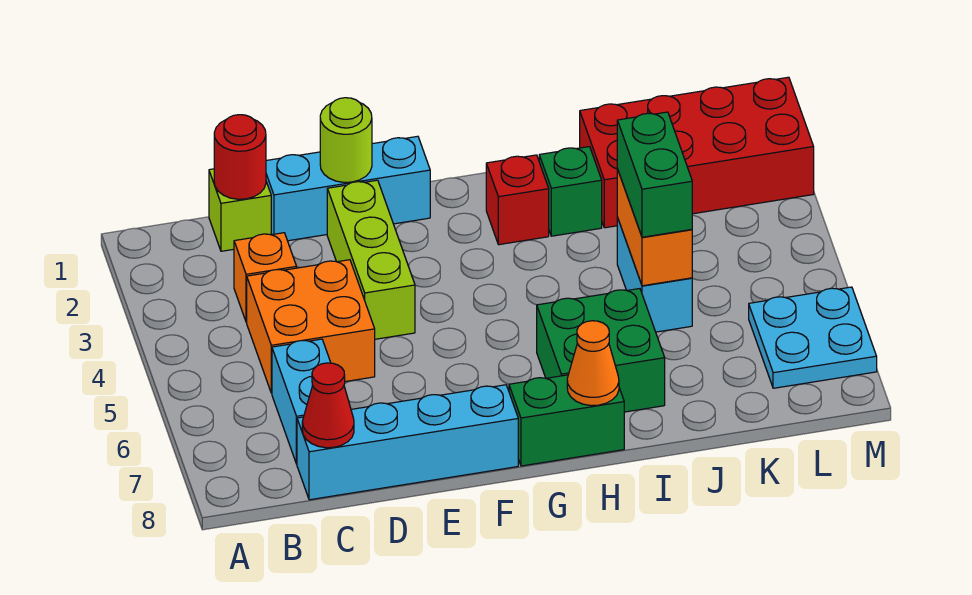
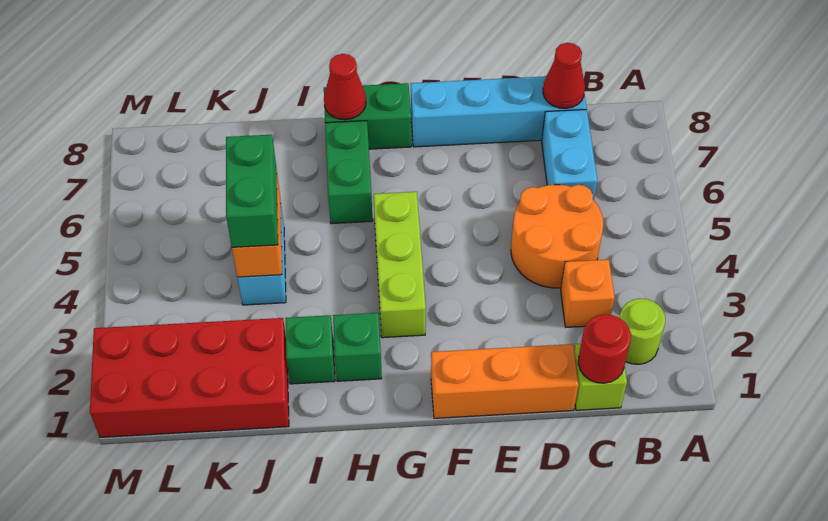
orange 2x2 brick [247,260,375,393] -> orange 2x2 round brick [511,185,603,288]
cyan 1x3 brick [266,136,430,241] -> orange 1x3 brick [431,344,579,418]
lime 1x1 round brick [320,98,372,182] -> lime 1x1 round brick moved to [619,298,665,364]
lime 1x3 brick [327,180,415,339] -> lime 1x3 brick moved to [374,192,426,338]
red 1x1 brick [486,155,549,245] -> green 1x1 brick [333,313,382,381]
green 2x2 brick [537,289,665,412] -> green 1x2 brick [325,121,373,224]
orange 1x1 cone [567,321,619,406] -> red 1x1 cone [324,54,366,120]
cyan 2x2 plate [749,287,877,388] -> none

